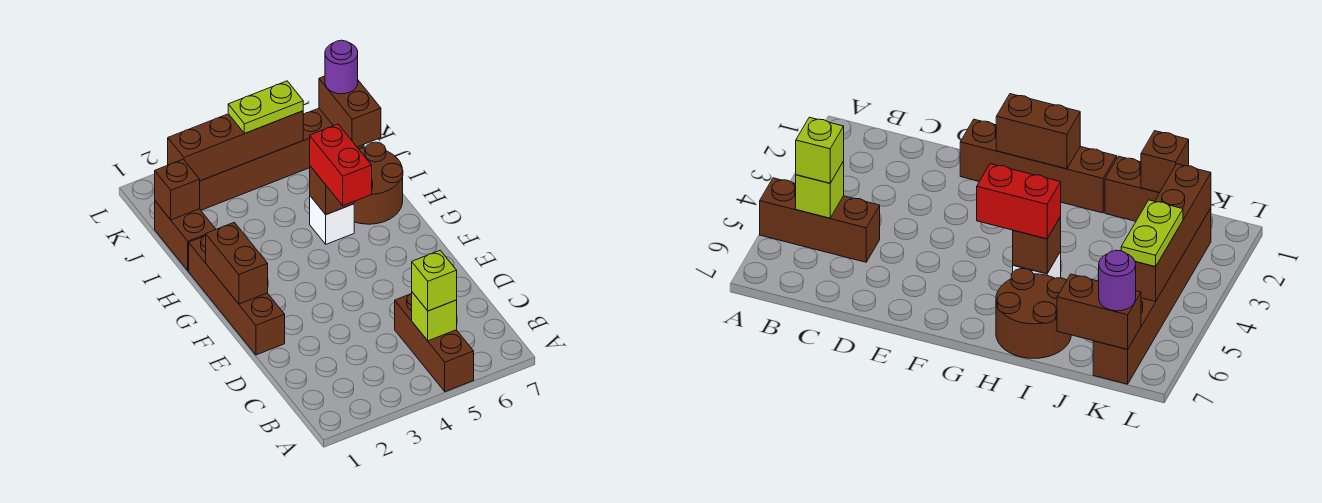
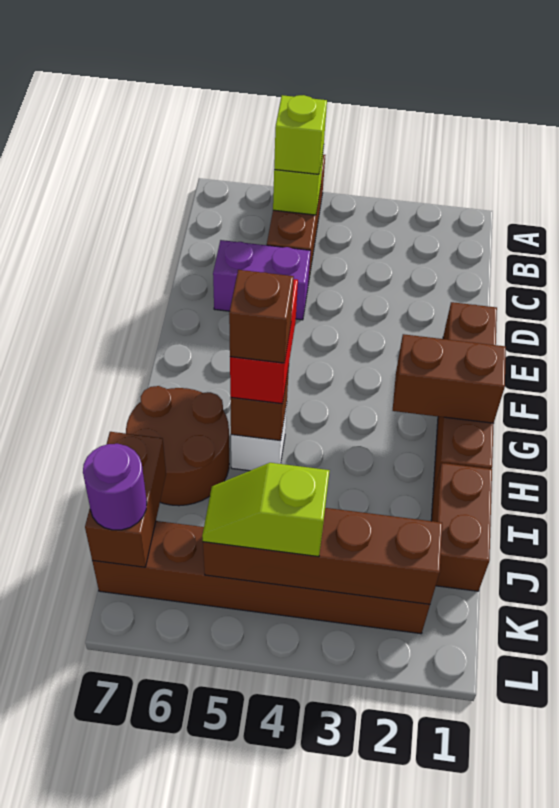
none -> purple 1x2 brick [213,240,311,320]
brown 1x2 brick [206,222,268,304] -> brown 1x2 brick turned to [393,334,506,423]
brown 1x1 brick [155,159,200,220] -> brown 1x1 brick moved to [229,270,294,363]
lime 1x2 plate [228,81,303,133] -> lime 1x2 slope [202,463,330,557]

